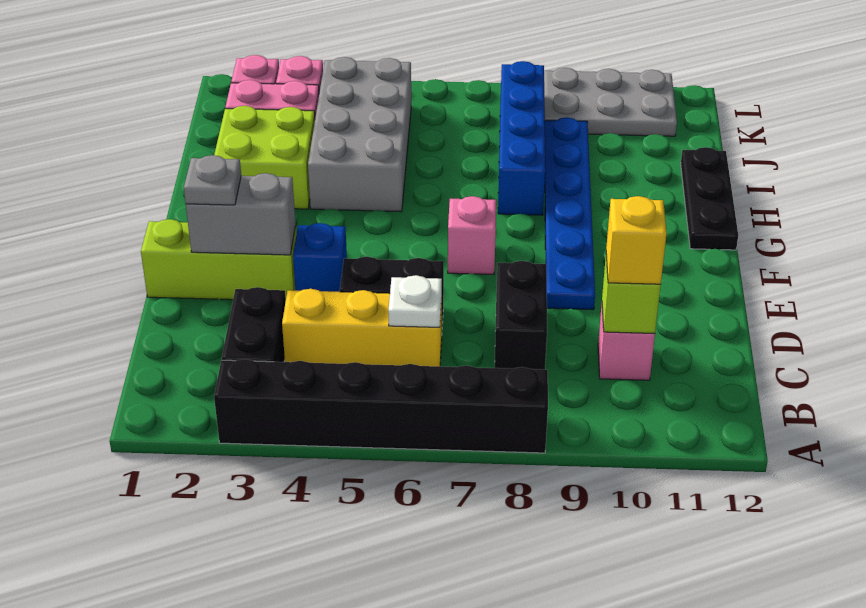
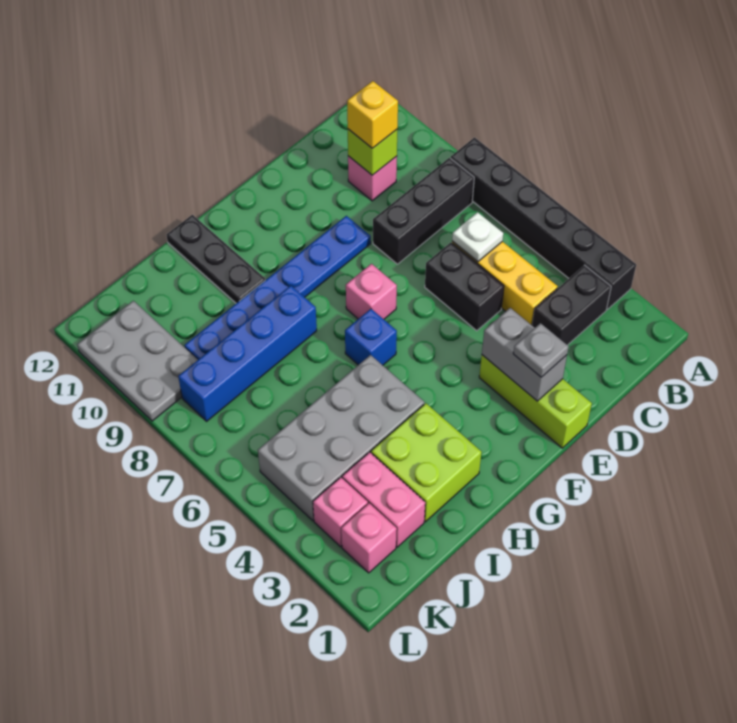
black 1x2 brick [495,261,547,369] -> black 1x3 brick [373,158,474,264]
blue 1x1 brick [293,223,347,292] -> blue 1x1 brick moved to [345,309,397,365]
black 1x3 plate [681,147,738,250] -> black 1x3 plate turned to [167,215,265,303]

